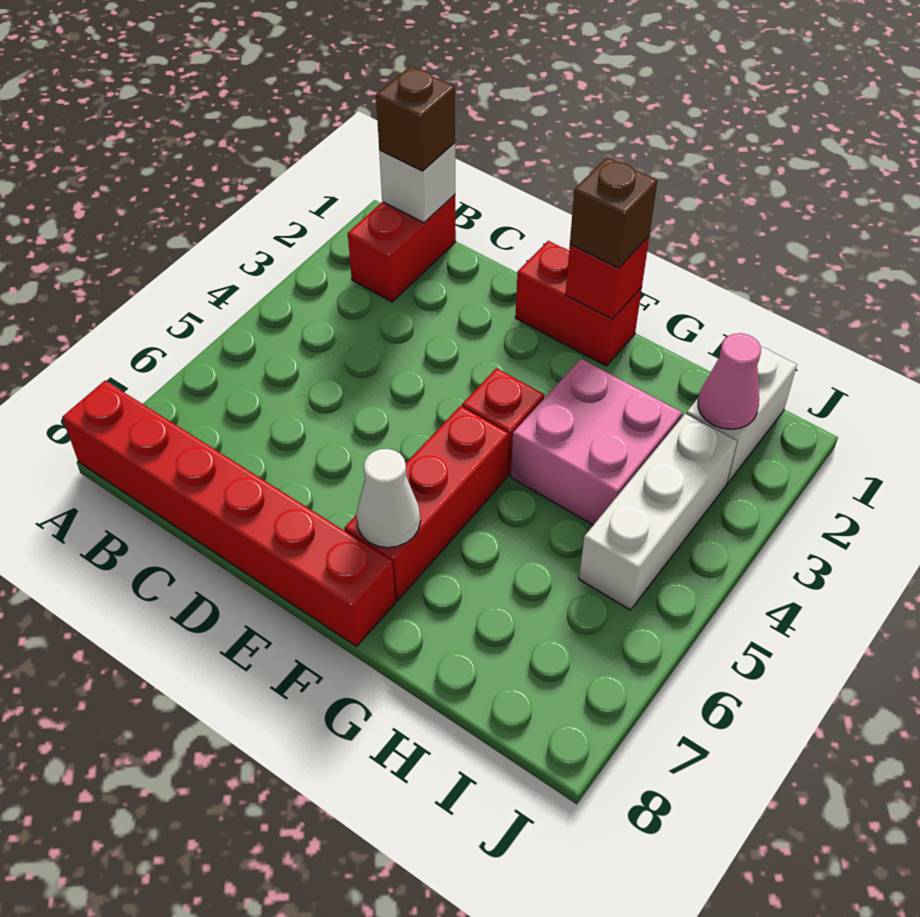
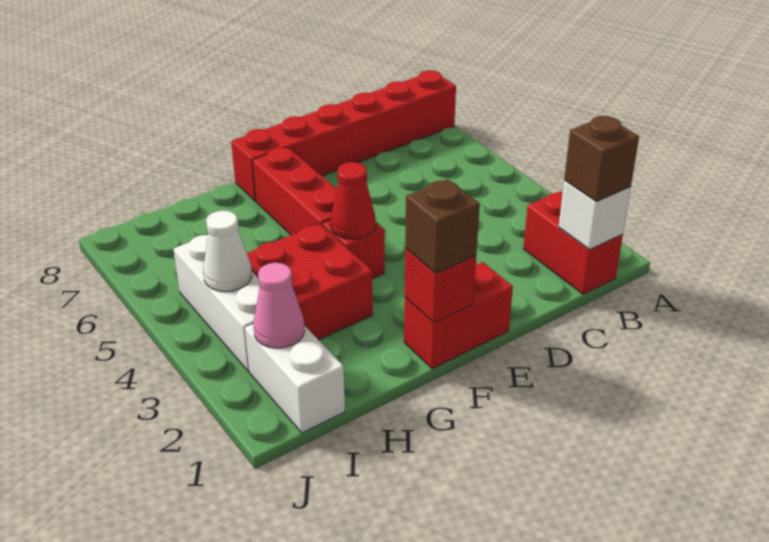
none -> red 1x1 cone [331,162,376,239]
white 1x1 cone [356,449,420,548] -> white 1x1 cone moved to [203,211,252,292]
pink 2x2 brick [511,359,682,525] -> red 2x2 brick [247,224,373,340]

